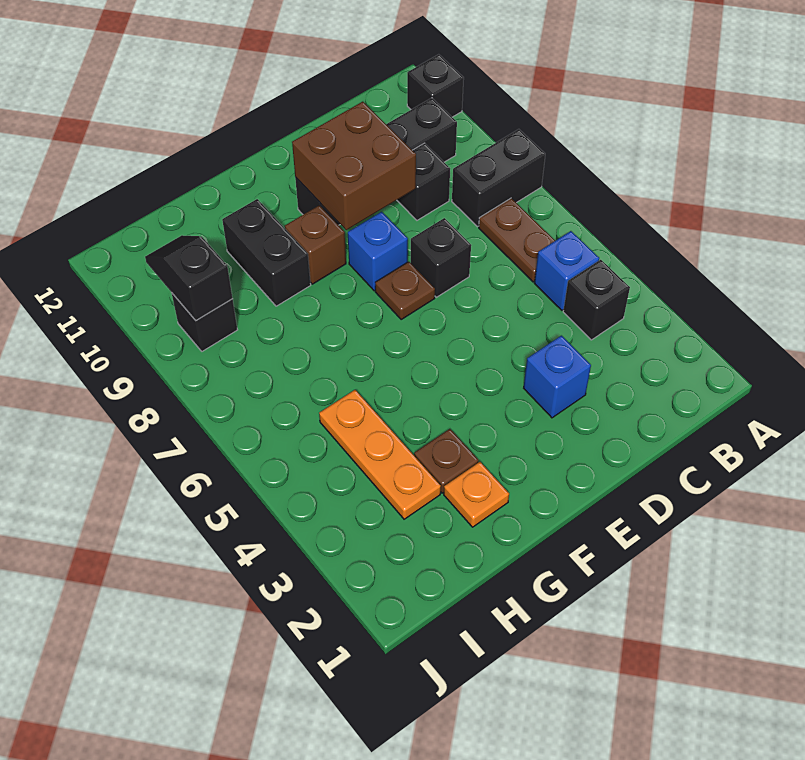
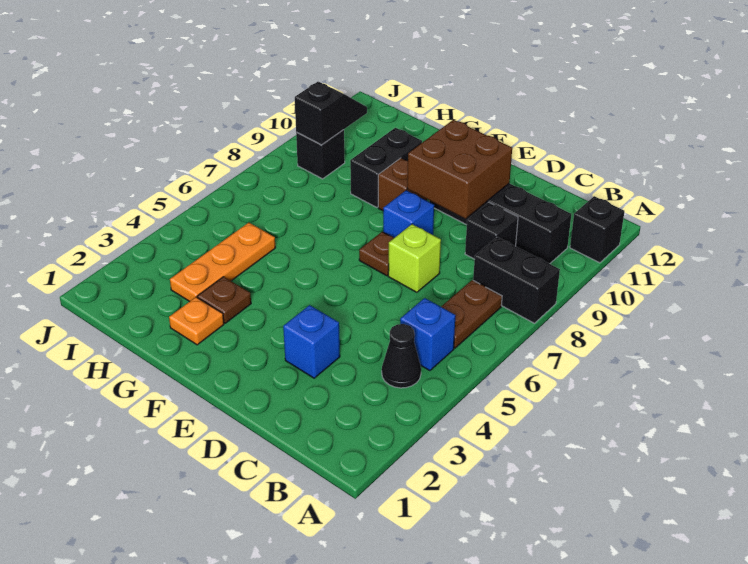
black 1x1 brick [563,260,630,340] -> black 1x1 cone [382,324,421,388]
black 1x1 brick [411,218,471,297] -> lime 1x1 brick [388,224,441,292]

